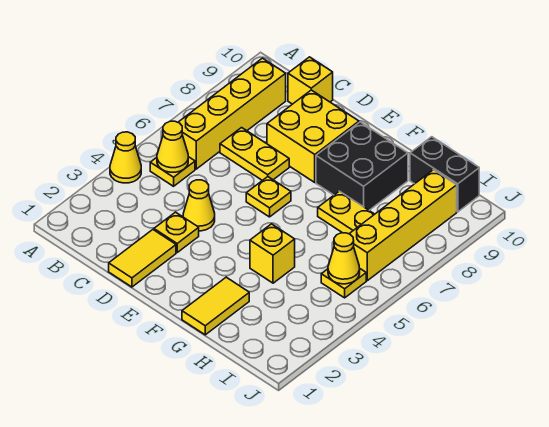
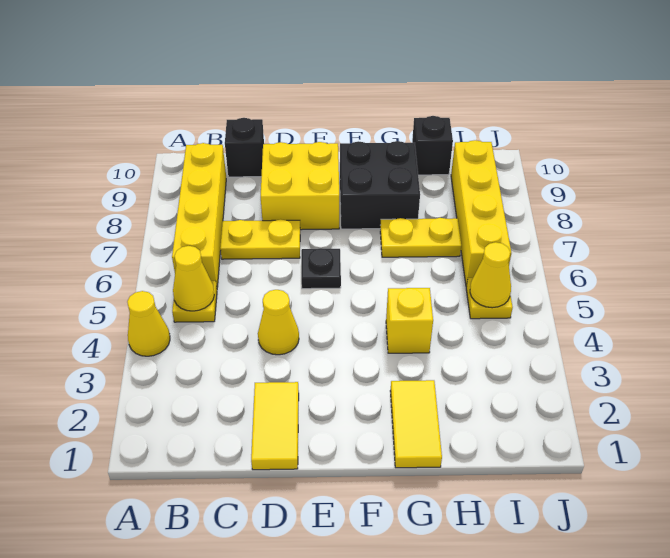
yellow 1x1 brick [288,57,333,104] -> black 1x1 brick [225,118,264,177]
yellow 1x1 plate [154,212,199,252] -> none
yellow 1x1 plate [246,177,291,217] -> black 1x1 plate [301,248,341,289]
black 1x2 brick [410,137,479,212] -> black 1x1 brick [412,116,453,175]

